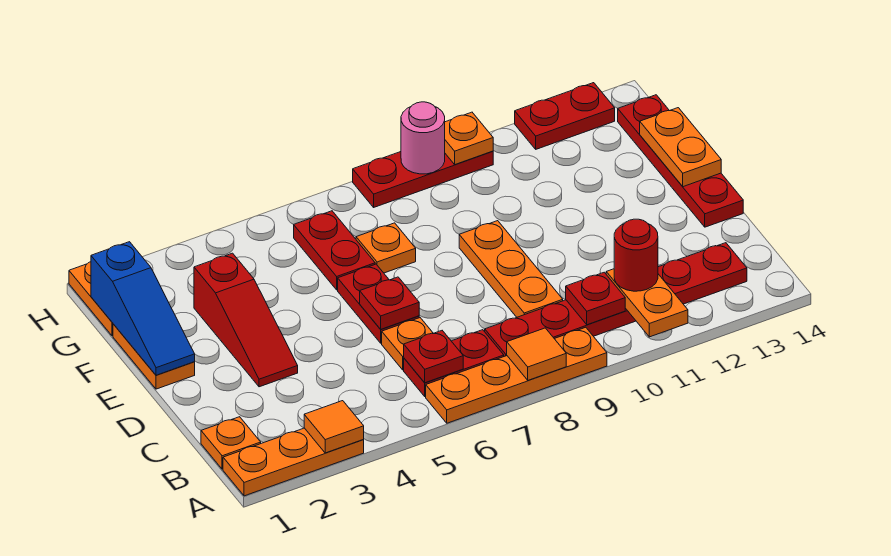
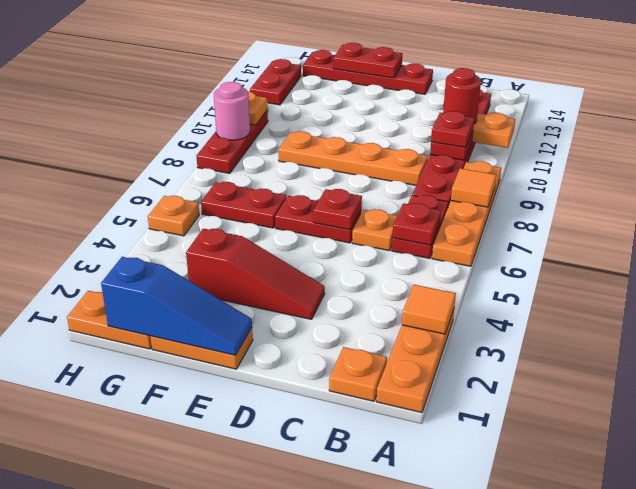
none -> red 1x1 plate [431,111,474,147]
orange 1x3 plate [459,221,563,317] -> orange 1x4 plate [279,131,428,185]
orange 1x2 plate [640,108,721,187] -> red 1x2 plate [333,43,402,78]
orange 1x1 plate [356,223,416,273] -> orange 1x1 plate moved to [148,196,199,236]

